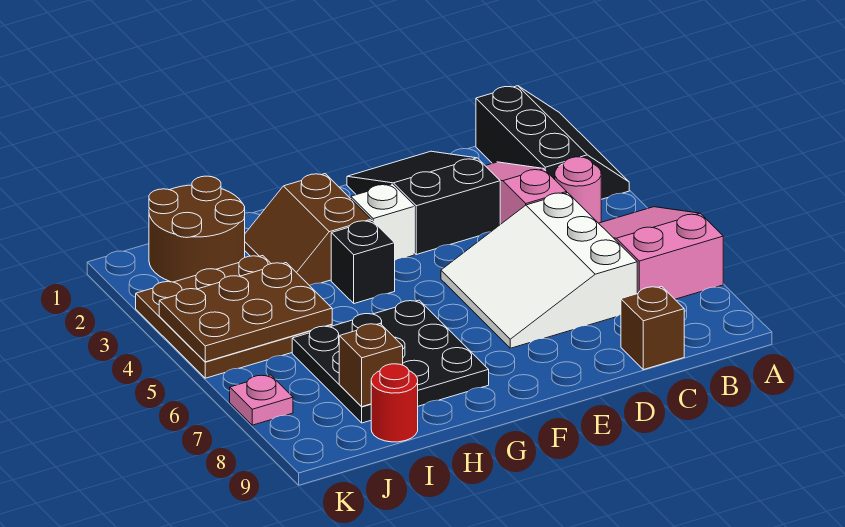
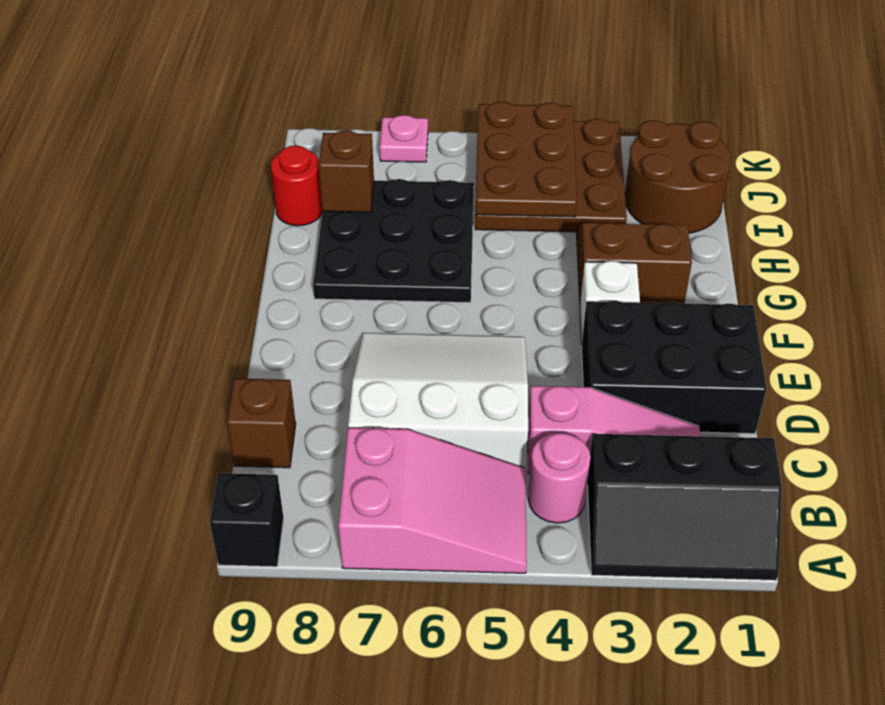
black 2x3 slope [347,151,500,254] -> black 2x3 brick [581,301,767,434]
black 1x1 brick [331,221,395,304] -> black 1x1 brick moved to [210,473,284,567]

